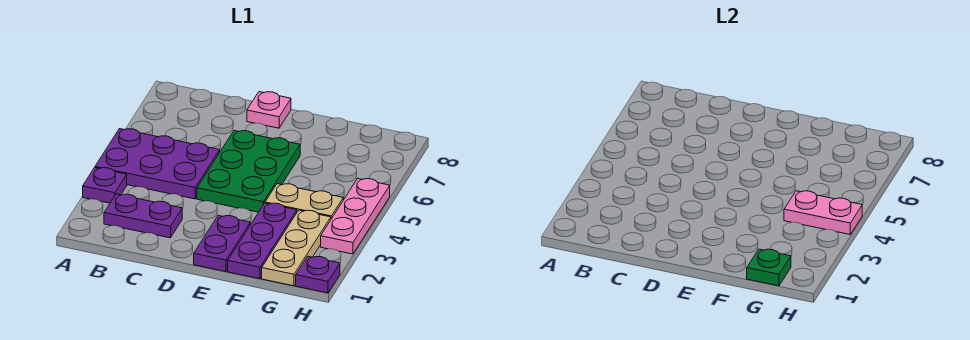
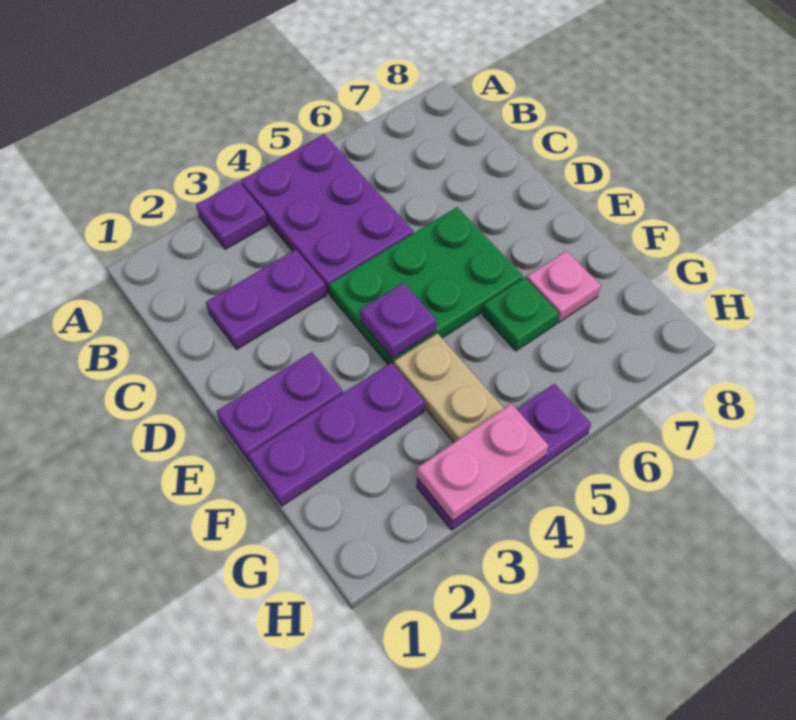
purple 1x2 plate [104,194,182,238] -> purple 1x2 plate turned to [206,250,326,349]
pink 1x1 plate [247,92,291,128] -> pink 1x1 plate moved to [526,251,601,323]
tan 1x3 plate [262,210,331,286] -> none
green 1x1 plate [747,249,791,286] -> green 1x1 plate moved to [483,278,559,351]
pink 1x2 plate [784,191,862,234] -> pink 1x2 plate turned to [417,404,548,521]
purple 1x1 plate [296,256,340,293] -> purple 1x1 plate moved to [360,283,436,359]
pink 1x3 plate [321,178,390,254] -> purple 1x3 plate [417,384,591,530]

